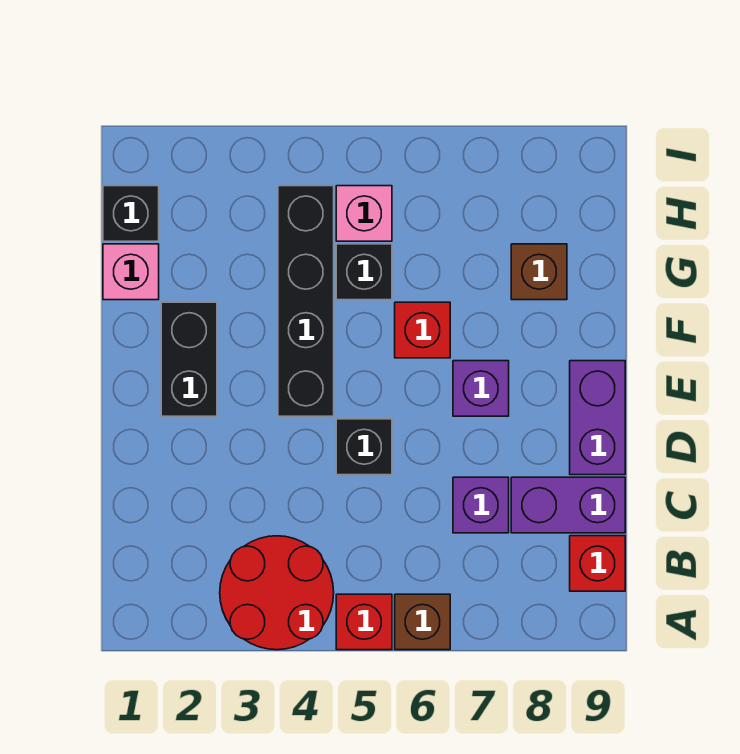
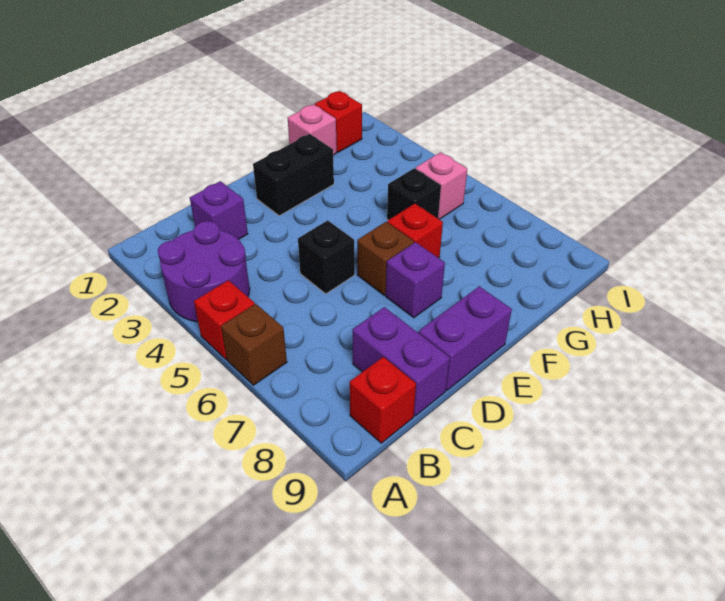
red 2x2 round brick [220,536,334,650] -> purple 2x2 round brick [158,221,250,322]
purple 1x1 brick [453,477,509,533] -> purple 1x1 brick moved to [190,181,248,240]
black 1x4 brick [278,186,334,416] -> none
brown 1x1 brick [511,244,567,300] -> brown 1x1 brick moved to [357,222,414,295]
black 1x1 brick [103,186,159,241] -> red 1x1 brick [315,91,362,152]

